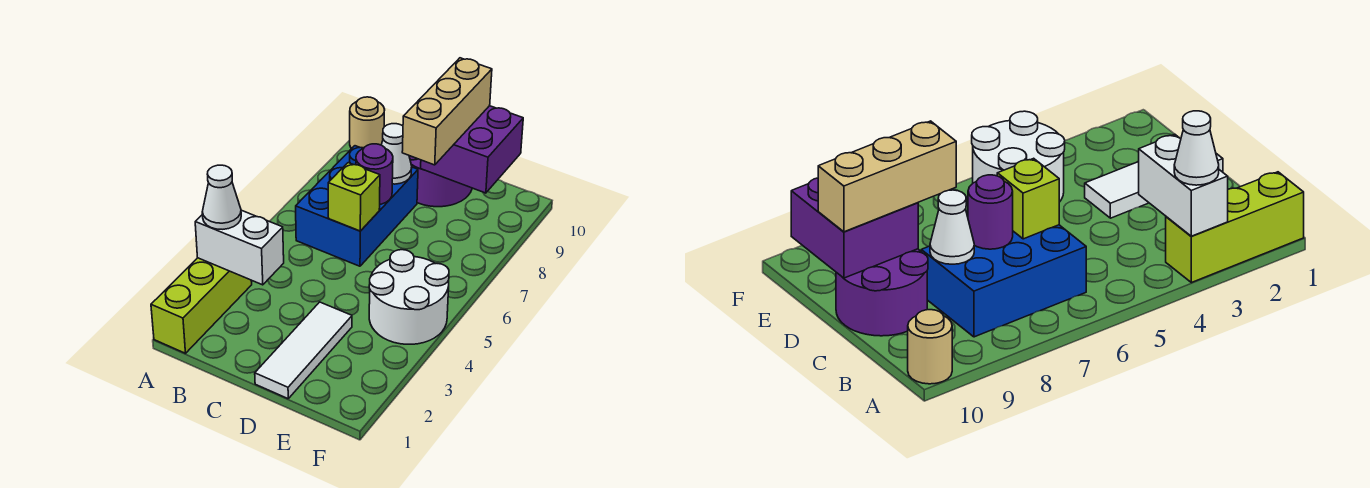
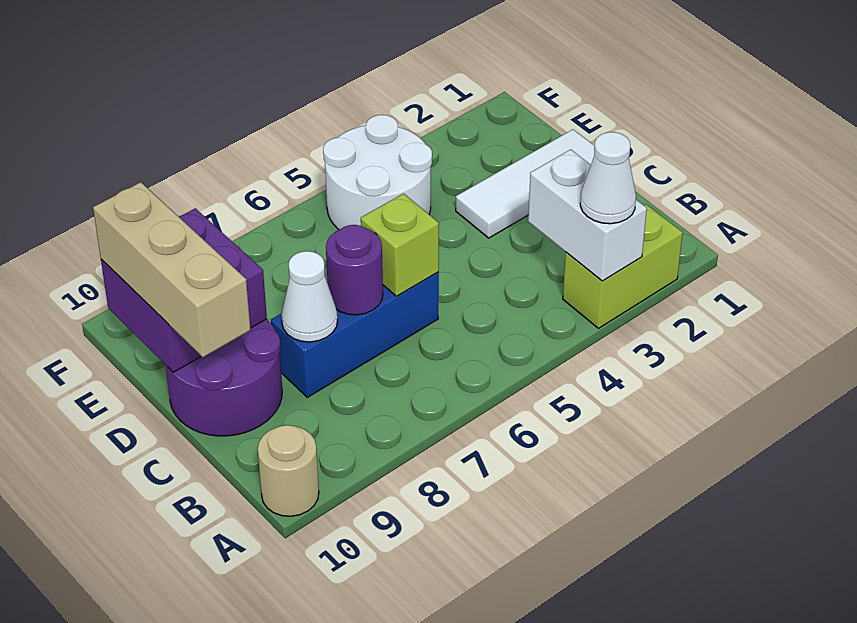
lime 1x3 brick [151,258,252,353] -> lime 1x2 brick [563,204,683,328]
blue 2x3 brick [296,146,418,266] -> blue 1x3 brick [271,272,439,397]
tan 1x3 brick [402,58,492,165] -> tan 1x3 brick turned to [93,182,250,357]

